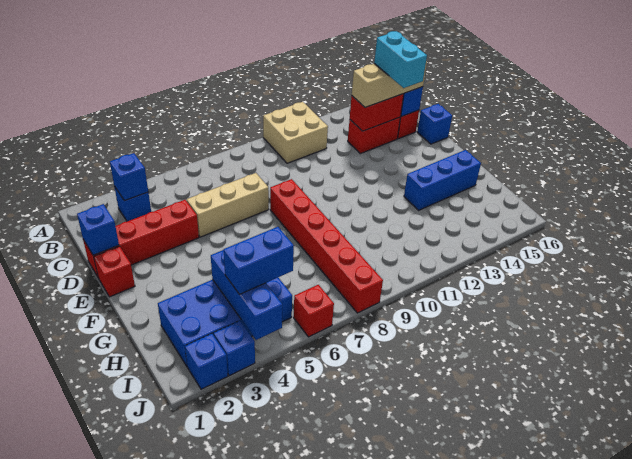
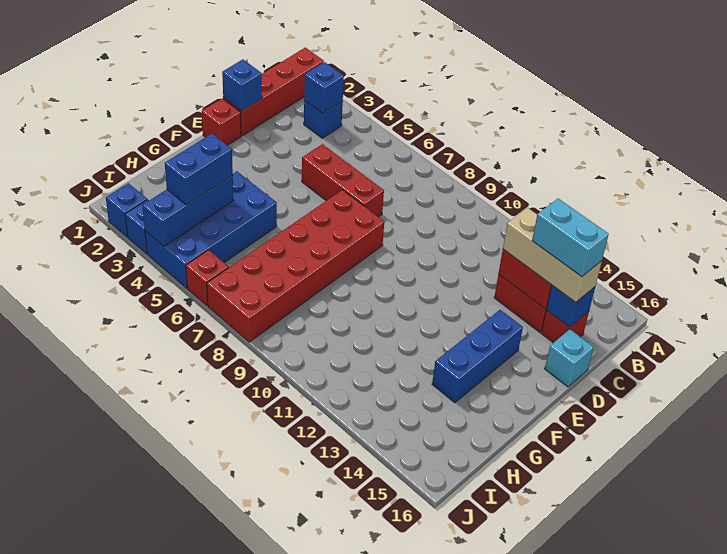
tan 2x2 brick [263,102,328,163] -> none
cyan 1x2 brick [374,31,427,88] -> cyan 1x2 brick turned to [532,198,609,277]
red 1x4 brick [83,200,199,277] -> red 1x4 brick turned to [223,47,324,136]
tan 1x3 brick [187,173,269,237] -> red 1x3 brick [302,144,384,217]
blue 1x1 brick [417,104,452,144] -> cyan 1x1 brick [545,329,594,387]
red 1x6 brick [270,179,383,313] -> red 2x6 brick [207,190,384,342]
blue 1x3 brick [404,150,481,210] -> blue 1x3 brick turned to [432,310,523,403]
blue 2x4 brick [158,278,292,366] -> blue 2x4 brick turned to [145,171,277,288]
blue 1x2 brick [224,227,294,294] -> blue 1x2 brick turned to [165,134,233,205]

